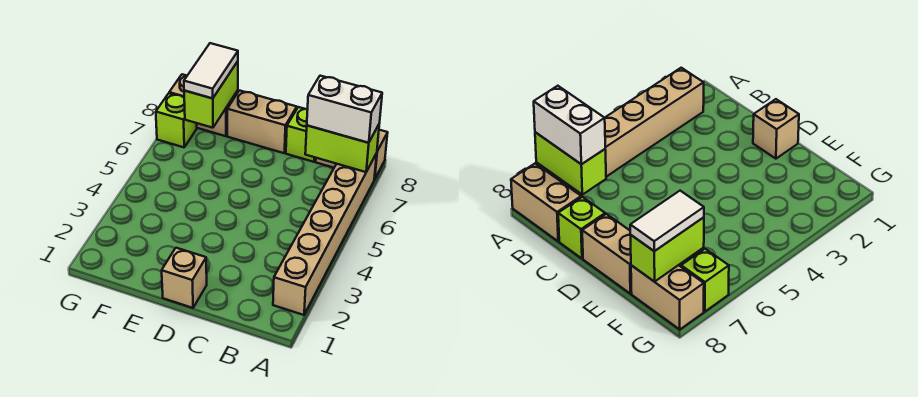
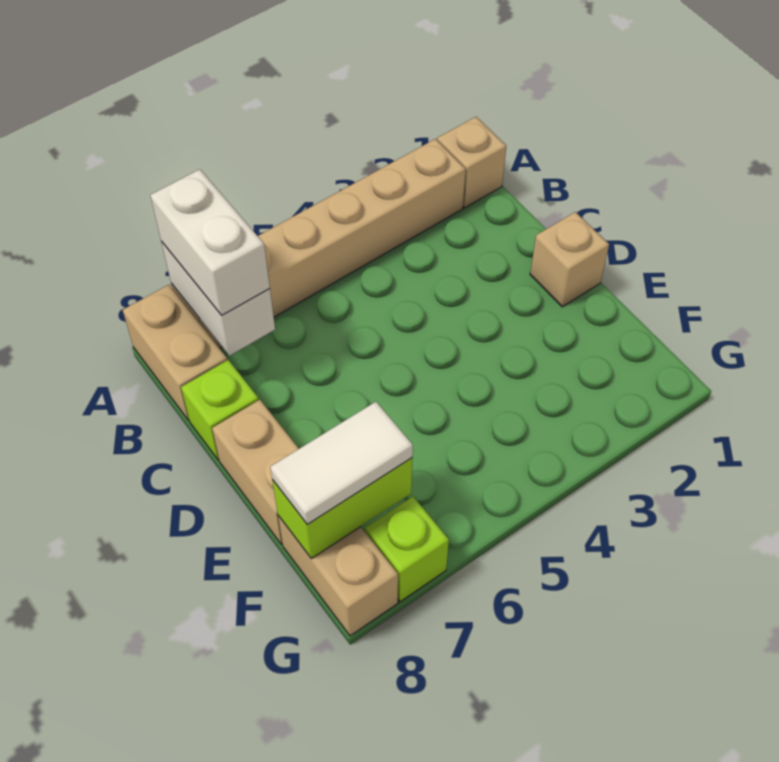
none -> tan 1x1 brick [437,117,506,208]
lime 1x2 brick [305,125,379,172] -> white 1x2 brick [161,242,275,356]

